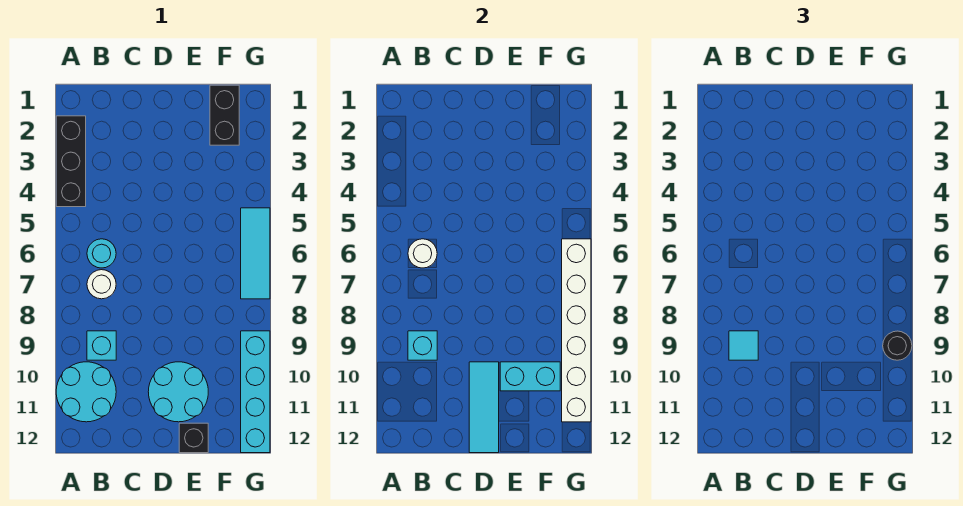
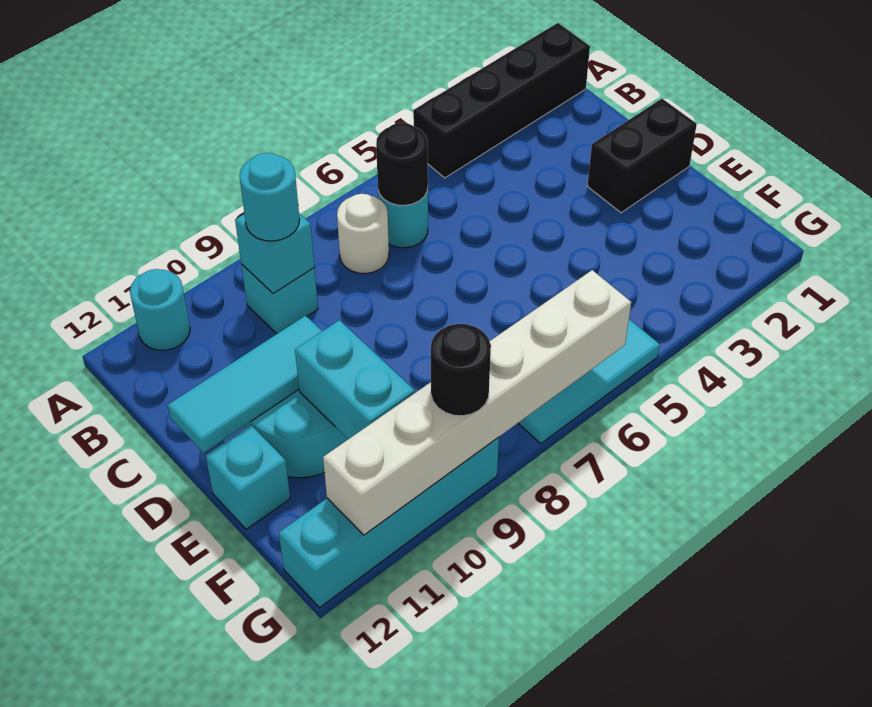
black 1x3 brick [56,116,86,207] -> black 1x4 brick [413,23,590,178]
cyan 2x2 round brick [56,362,116,422] -> cyan 1x1 round brick [130,269,190,350]
white 1x1 round brick [408,239,437,268] -> black 1x1 round brick [376,123,428,205]
cyan 1x1 tile [729,331,758,360] -> cyan 1x1 round brick [239,153,300,241]
black 1x1 brick [179,423,208,453] -> cyan 1x1 brick [206,425,290,529]
black 1x2 brick [210,85,239,145] -> black 1x2 brick moved to [587,99,697,213]

